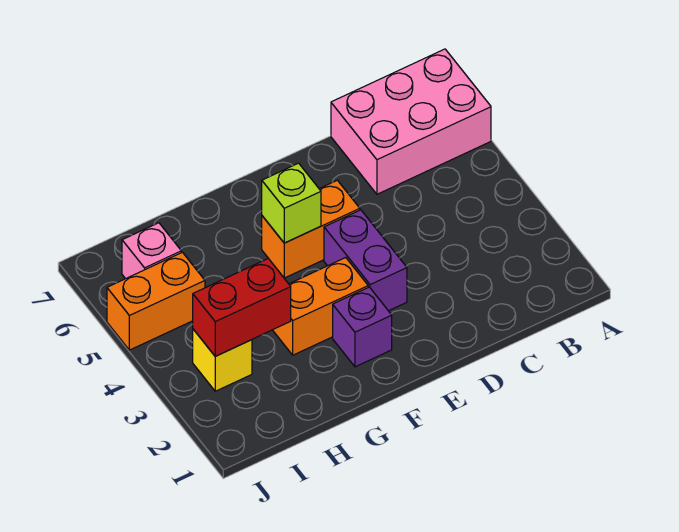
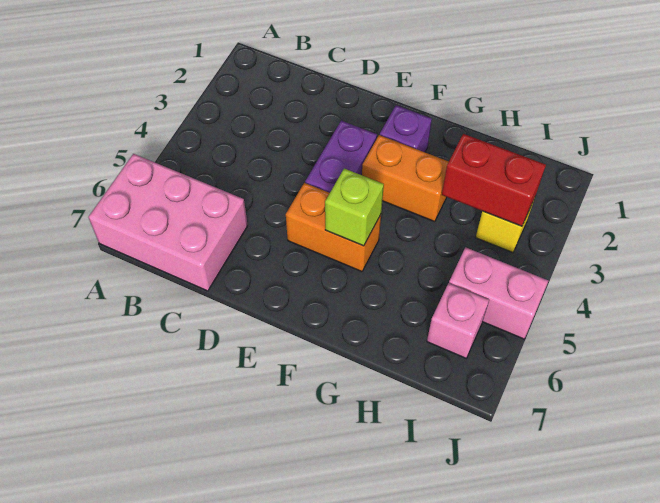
orange 1x2 brick [107,252,205,350] -> pink 1x2 brick [449,247,548,339]

